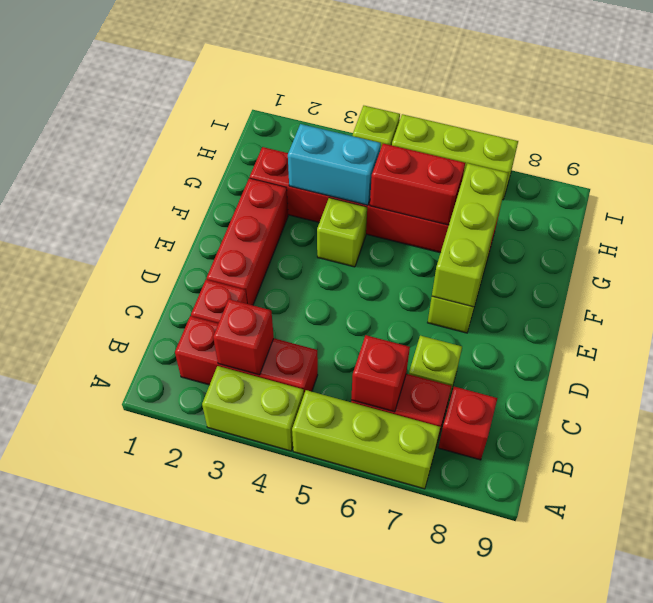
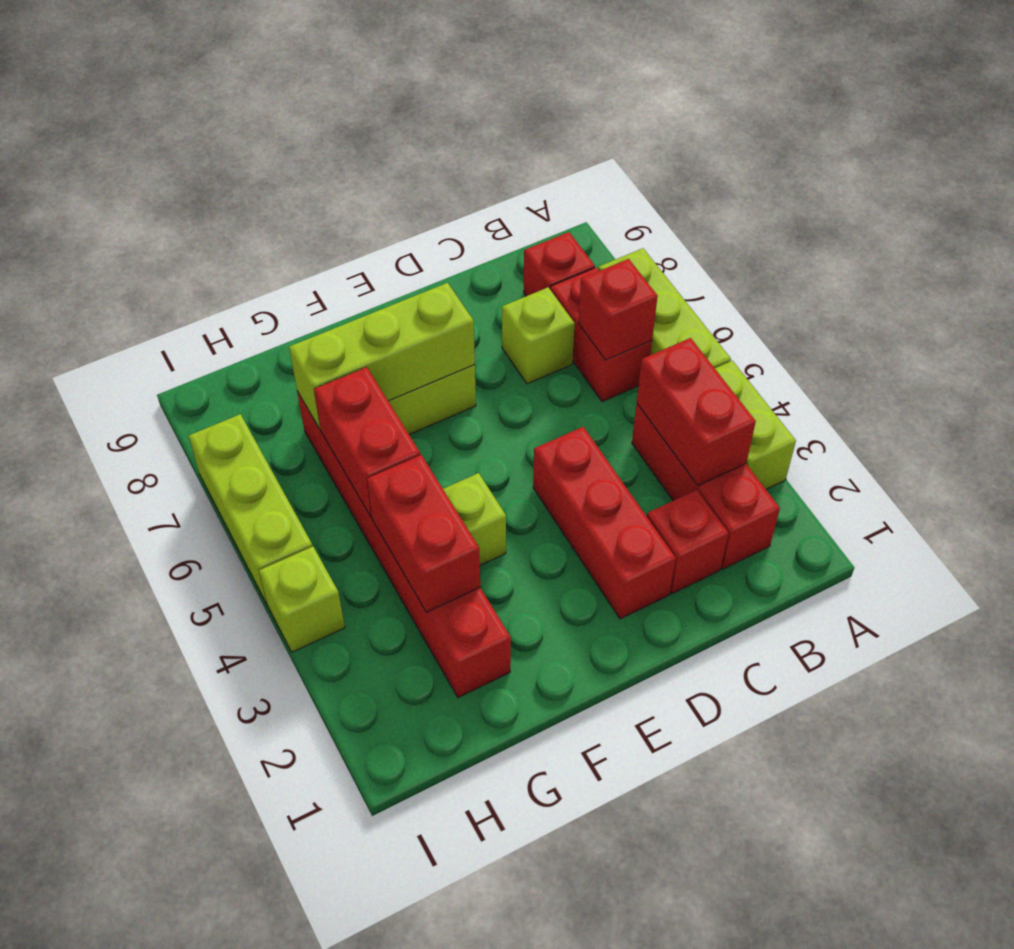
red 1x1 brick [213,299,274,375] -> red 1x2 brick [637,338,756,486]
red 1x3 brick [207,178,288,305] -> red 1x3 brick turned to [533,427,676,619]
cyan 1x2 brick [288,124,381,205] -> red 1x2 brick [367,455,480,612]

